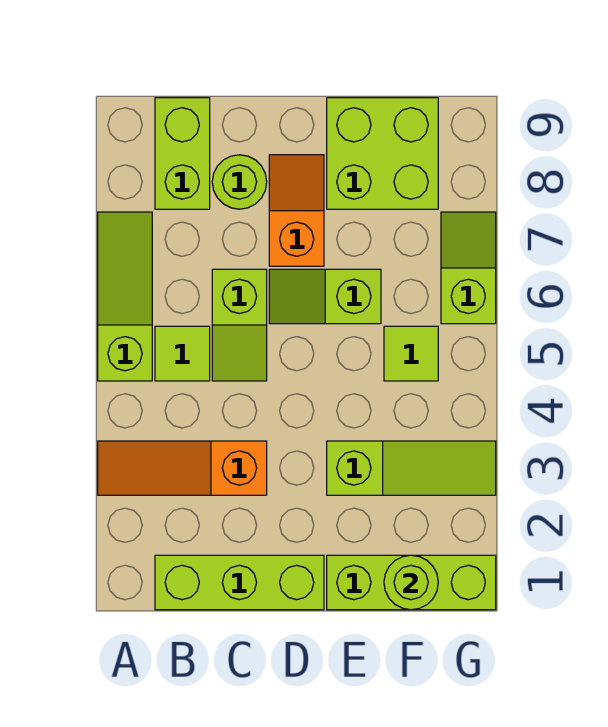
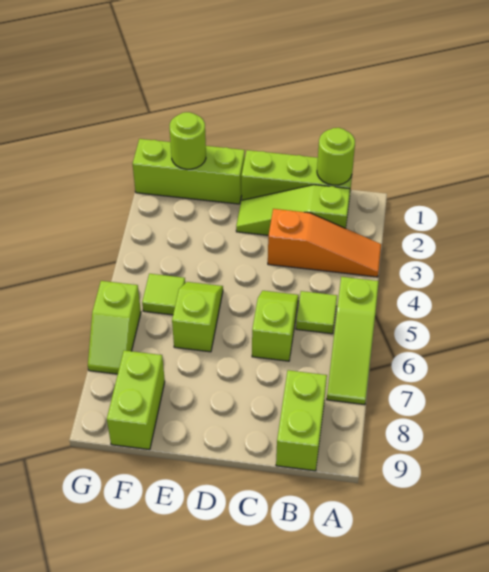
lime 1x1 round brick [212,155,267,209] -> lime 1x1 round brick moved to [317,128,355,185]
lime 1x2 slope [269,269,381,324] -> lime 1x2 slope turned to [172,282,223,352]
orange 1x2 slope [269,155,324,266] -> none
lime 1x3 slope [327,441,496,495] -> lime 1x3 slope moved to [236,185,350,235]
lime 2x2 brick [327,98,438,209] -> lime 1x2 brick [107,350,165,450]

